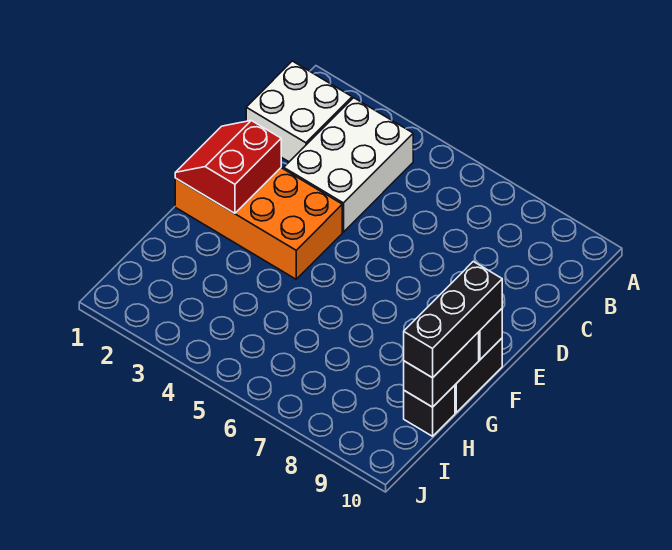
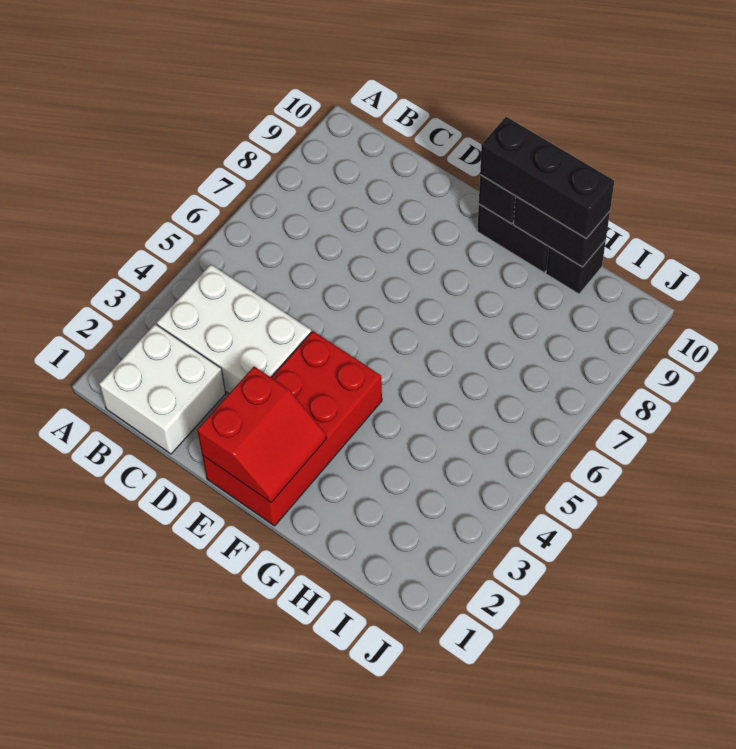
orange 2x4 brick [175,168,342,279] -> red 2x4 brick [202,331,382,526]
red 2x2 slope [175,121,281,213] -> red 2x2 slope turned to [197,367,327,502]

